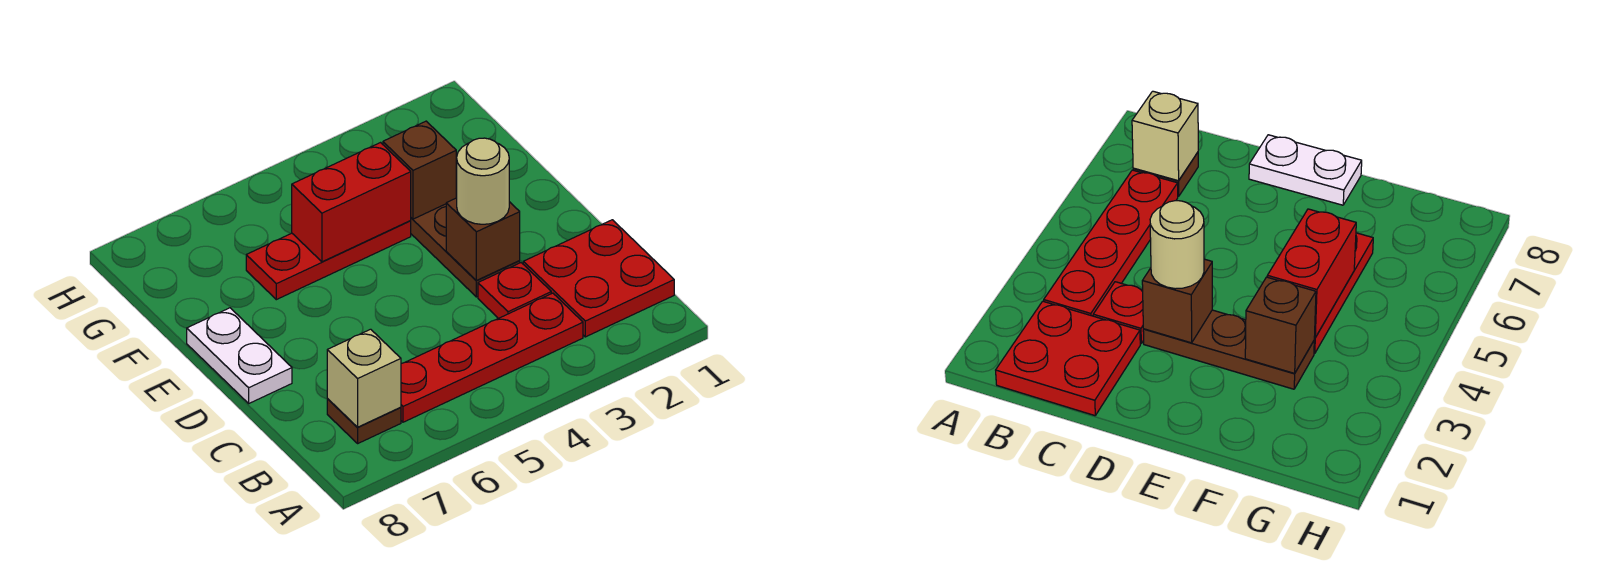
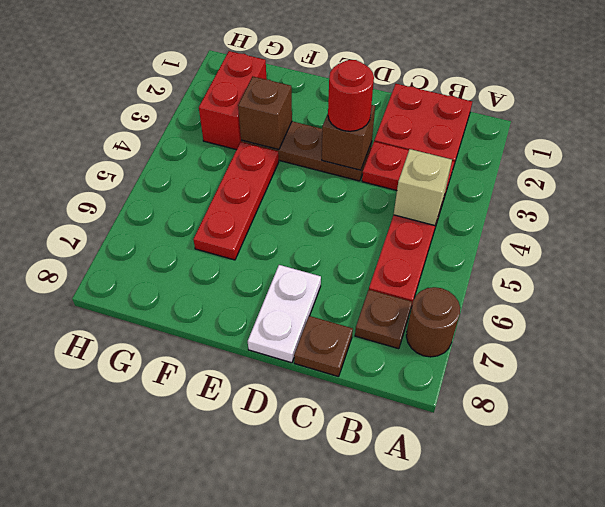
none -> brown 1x1 round brick [406,287,460,357]
tan 1x1 brick [327,329,401,427] -> tan 1x1 brick moved to [394,149,452,226]
none -> brown 1x1 plate [294,316,353,377]
tan 1x1 round brick [456,138,509,224] -> red 1x1 round brick [328,60,374,131]
white 1x2 plate [187,308,292,403] -> white 1x2 plate turned to [248,265,321,363]
red 1x2 brick [292,143,411,262] -> red 1x2 brick moved to [199,51,266,150]

